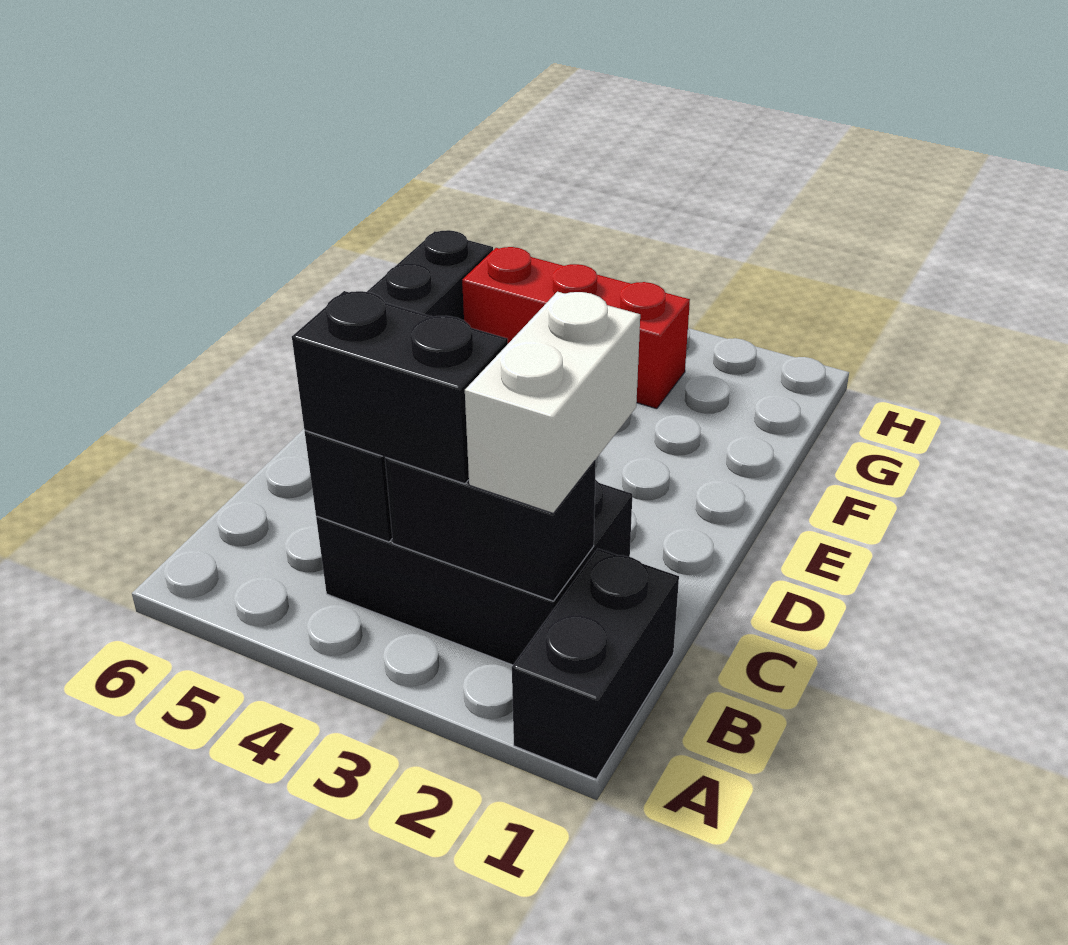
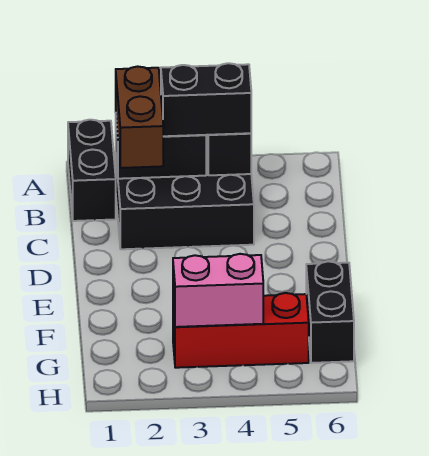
white 1x2 brick [465,292,640,513] -> brown 1x2 brick [116,66,164,168]
none -> pink 1x2 brick [173,254,263,327]

